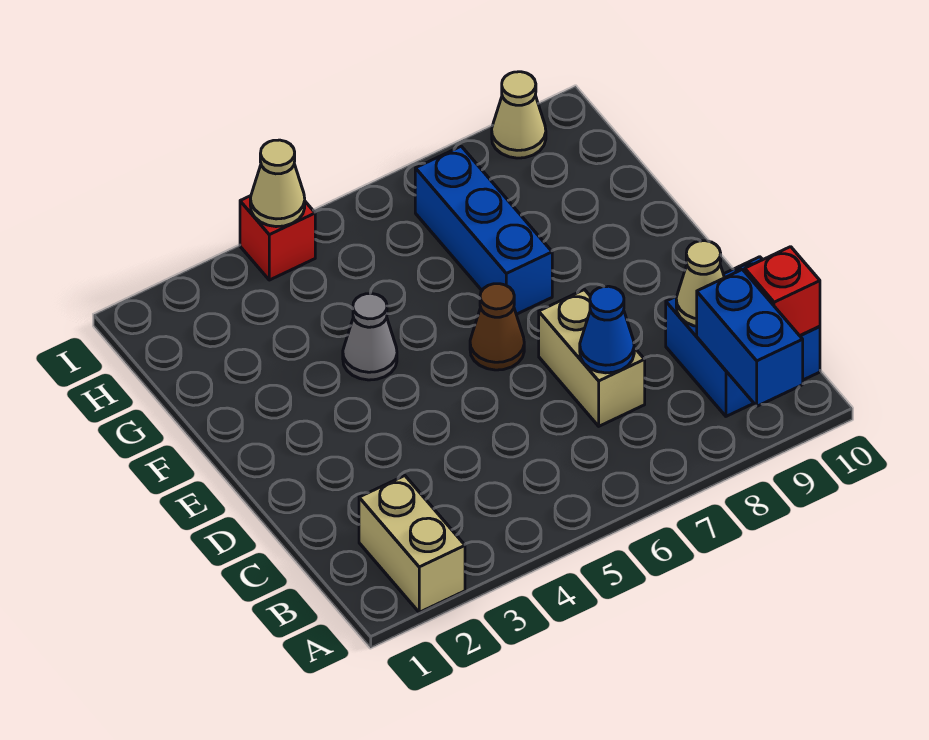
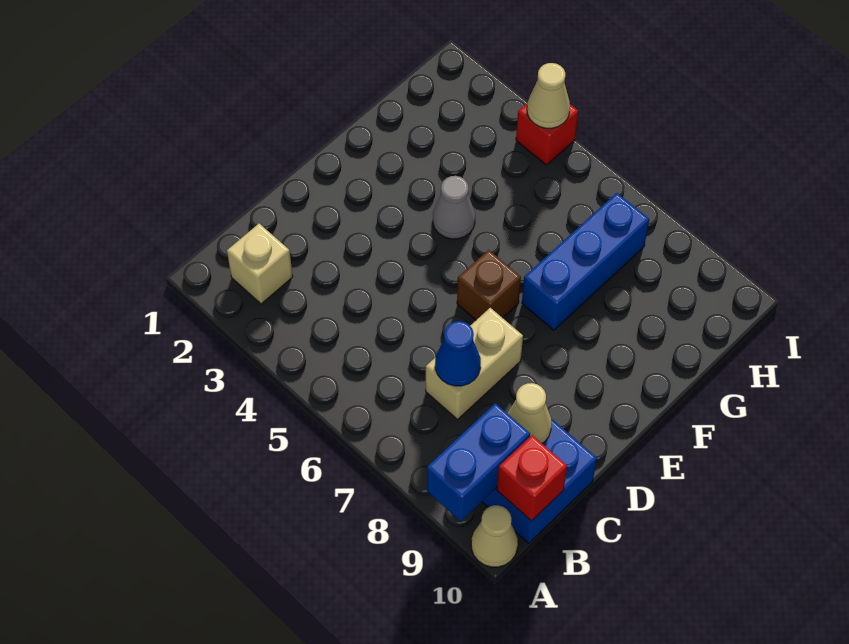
tan 1x2 brick [359,476,465,612] -> tan 1x1 brick [227,224,293,304]
brown 1x1 cone [470,284,524,370] -> brown 1x1 brick [457,250,521,320]
tan 1x1 cone [492,72,546,158] -> tan 1x1 cone moved to [471,505,518,567]

